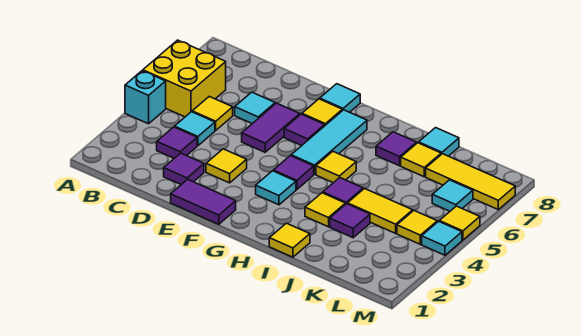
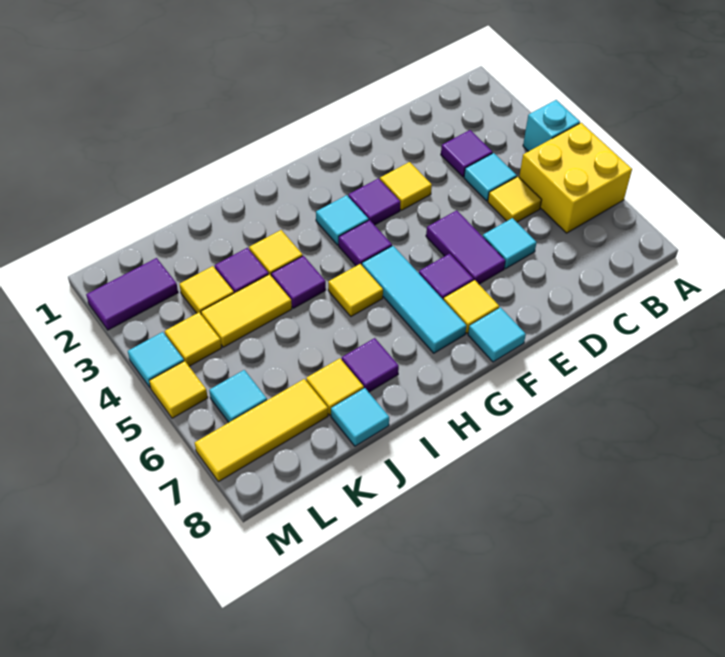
purple 1x1 tile [164,153,204,184] -> purple 1x1 tile moved to [348,179,400,225]
purple 1x2 tile [171,179,236,224] -> purple 1x2 tile moved to [86,258,178,330]
yellow 1x1 tile [269,223,310,257] -> yellow 1x1 tile moved to [179,266,234,314]

